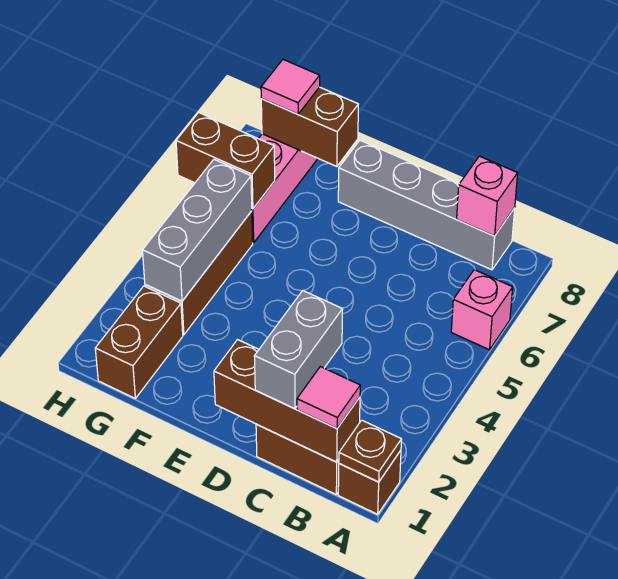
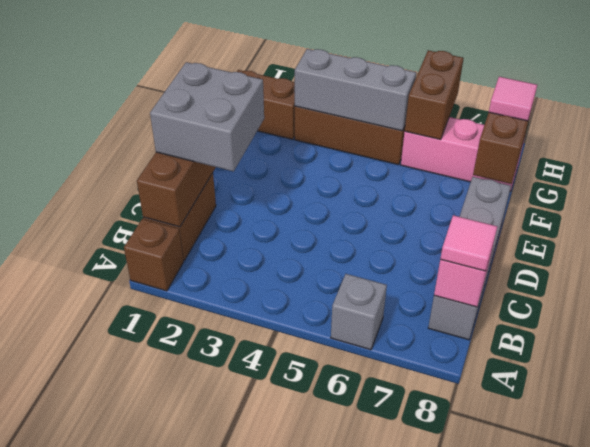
brown 1x1 plate [339,420,401,482] -> none
pink 1x1 brick [451,270,513,350] -> grey 1x1 brick [331,274,387,350]
pink 1x1 tile [297,367,360,428] -> pink 1x1 tile moved to [440,215,497,271]
grey 1x2 brick [254,291,343,409] -> grey 2x2 brick [150,62,264,171]

